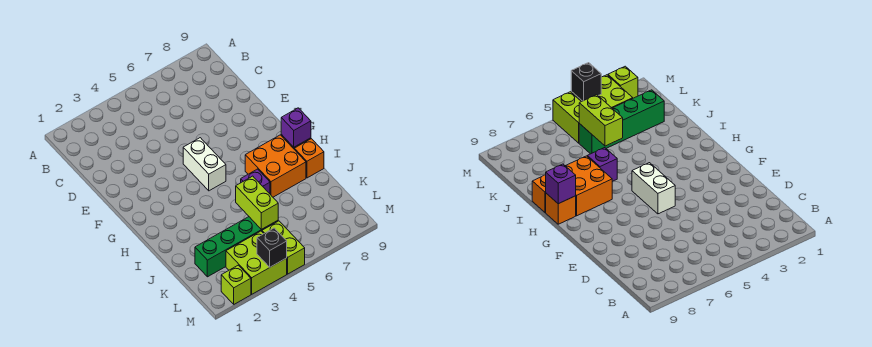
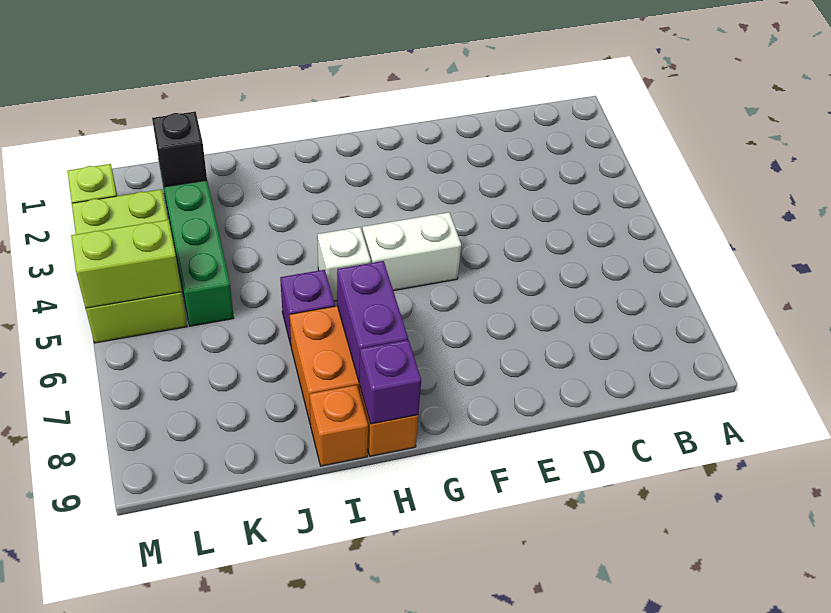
none -> white 1x1 brick [317,227,371,301]
none -> purple 1x2 brick [337,261,408,381]
lime 1x2 brick [236,176,278,230] -> lime 1x2 brick moved to [71,220,182,308]
black 1x1 brick [257,228,287,267] -> black 1x1 brick moved to [152,111,207,187]

